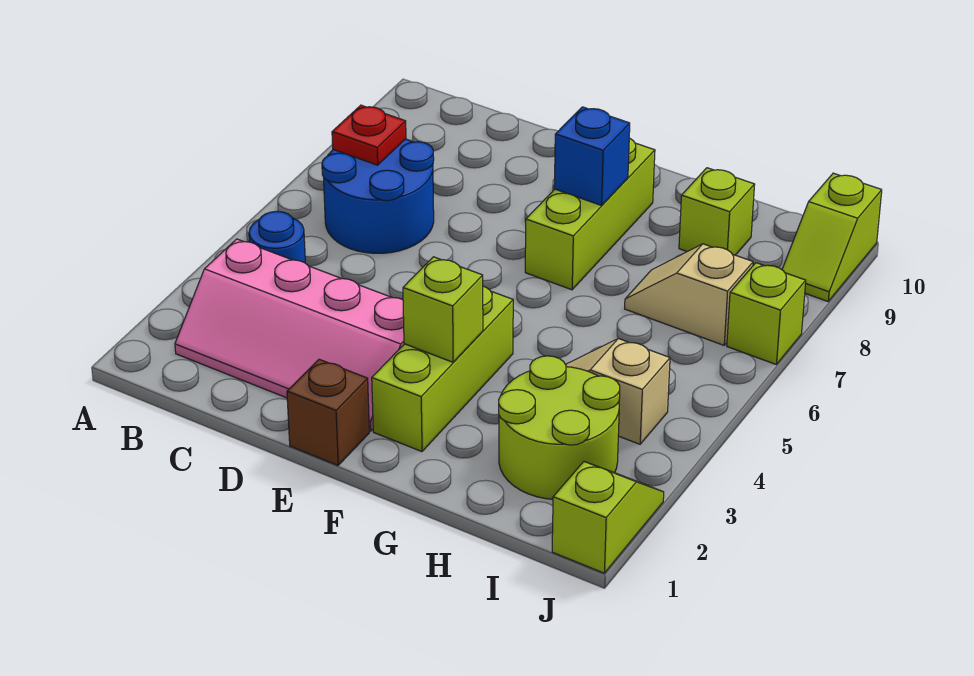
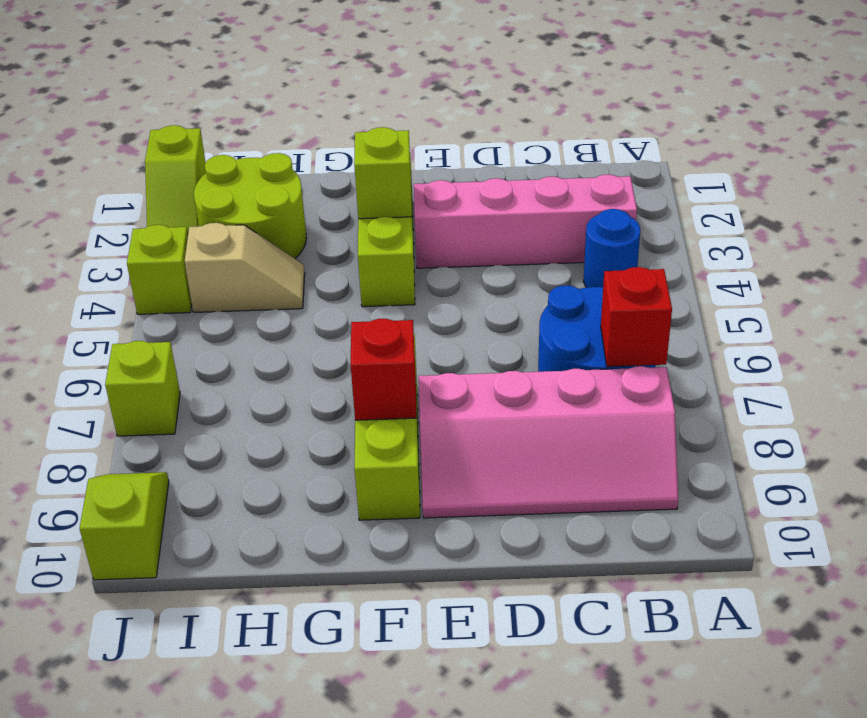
red 1x1 plate [332,105,406,165] -> red 1x1 brick [601,267,672,367]
none -> pink 2x4 slope [419,366,678,518]
brown 1x1 brick [287,359,369,465] -> none
blue 1x1 brick [554,107,630,205] -> red 1x1 brick [351,319,417,420]
tan 1x2 slope [625,244,753,345] -> none
lime 1x1 brick [679,168,755,255] -> lime 1x1 brick moved to [127,225,192,314]

